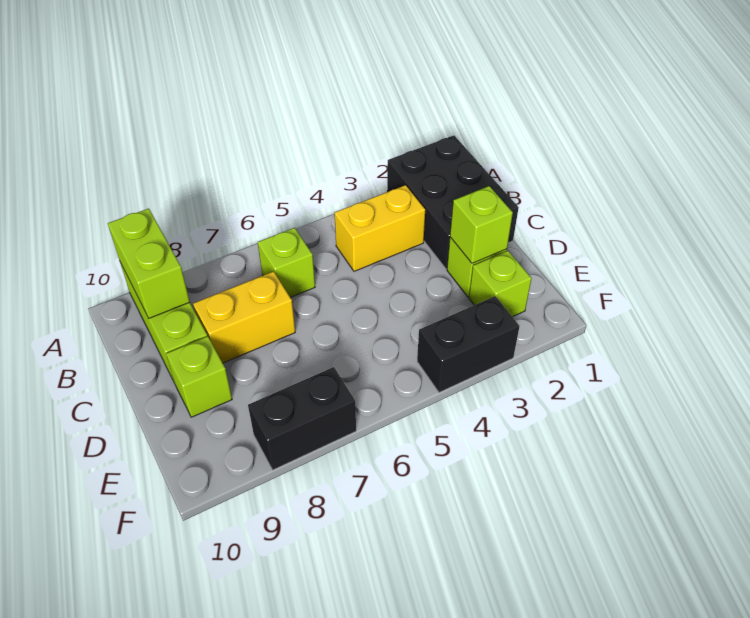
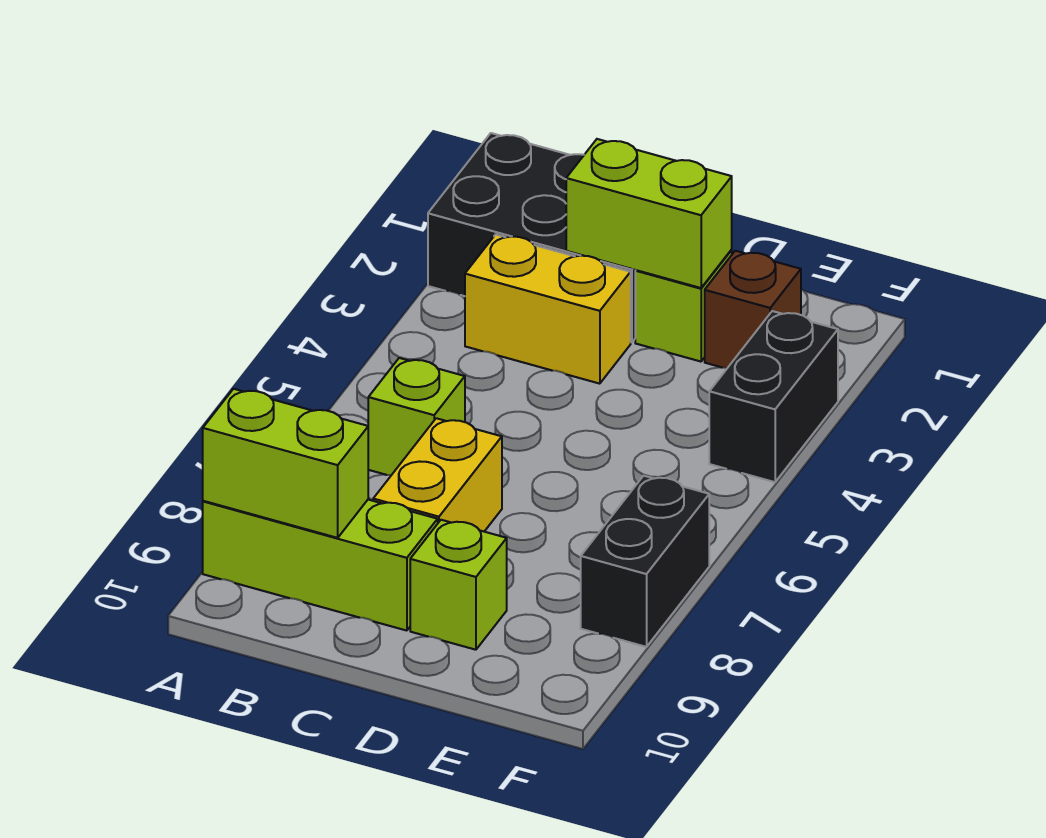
yellow 1x2 brick [335,185,425,271] -> yellow 1x2 brick turned to [465,235,631,384]
lime 1x1 brick [450,186,513,264] -> lime 1x2 brick [566,139,732,288]
lime 1x1 brick [469,251,532,317] -> brown 1x1 brick [705,251,801,368]

